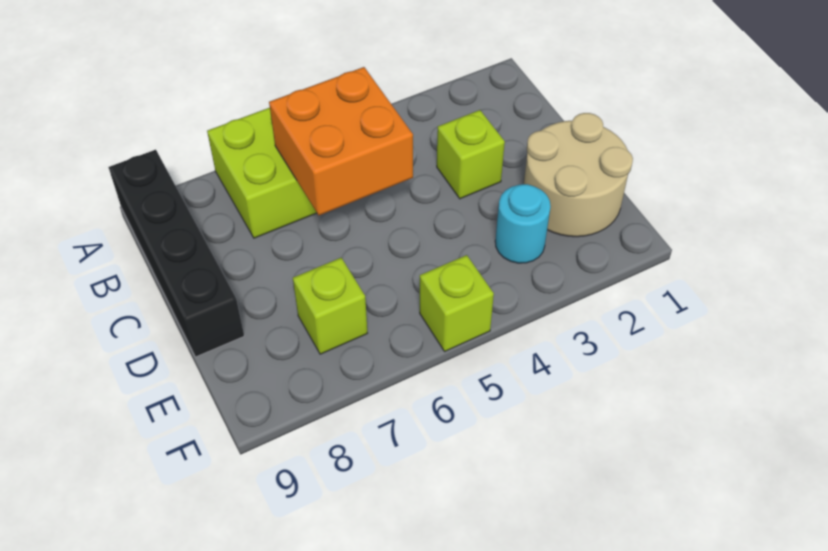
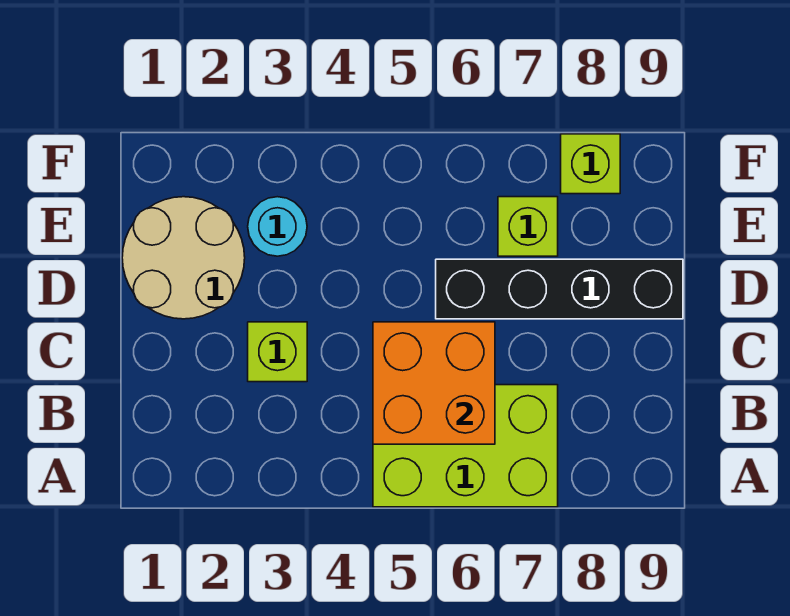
black 1x4 brick [108,150,244,357] -> black 1x4 brick turned to [436,259,683,319]
lime 1x1 brick [420,255,494,351] -> lime 1x1 brick moved to [561,134,620,194]

